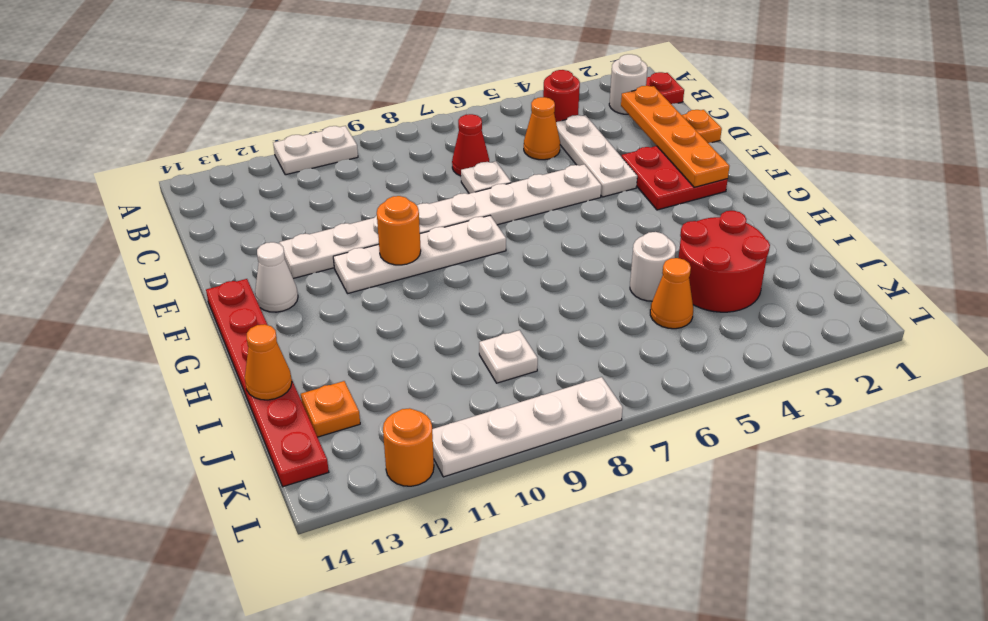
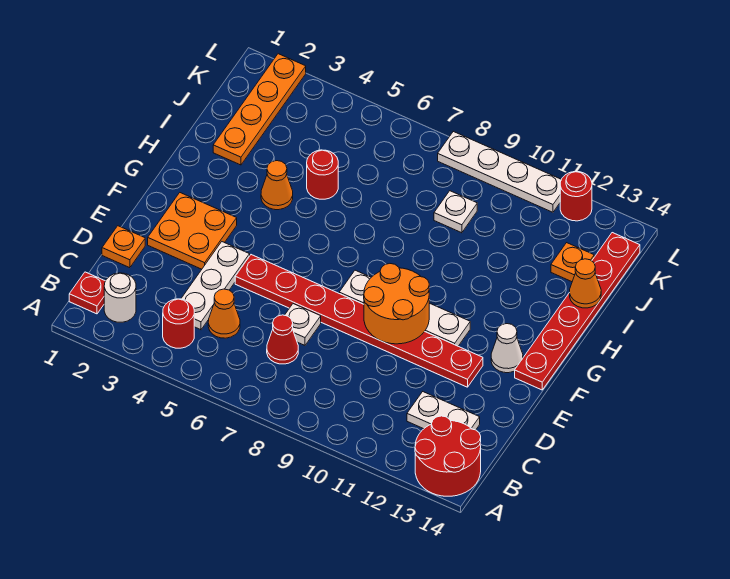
white 1x2 plate [273,126,358,175] -> white 1x2 plate moved to [407,392,480,430]
orange 1x4 plate [621,86,729,187] -> orange 1x4 plate moved to [213,54,306,165]
red 2x2 plate [622,146,728,210] -> orange 2x2 plate [148,193,237,269]
white 1x8 plate [279,164,601,279] -> red 1x8 plate [235,255,483,387]
orange 1x1 round brick [377,196,421,265] -> orange 2x2 round brick [364,264,429,344]
red 2x2 round brick [679,211,770,312] -> red 2x2 round brick moved to [415,416,481,496]
white 1x1 round brick [630,232,676,301] -> red 1x1 round brick [307,150,338,199]
orange 1x1 cone [650,258,693,329] -> orange 1x1 cone moved to [261,161,293,210]
orange 1x1 round brick [383,408,434,486] -> red 1x1 round brick [560,172,592,221]

